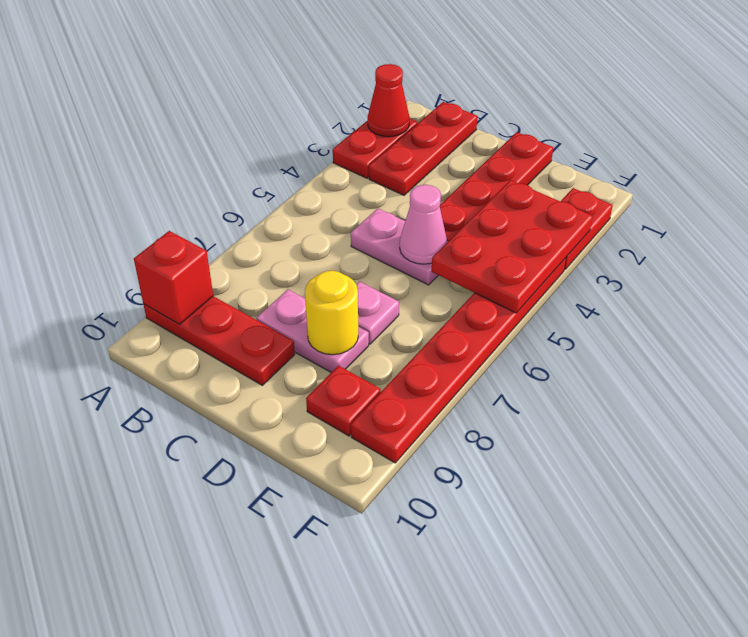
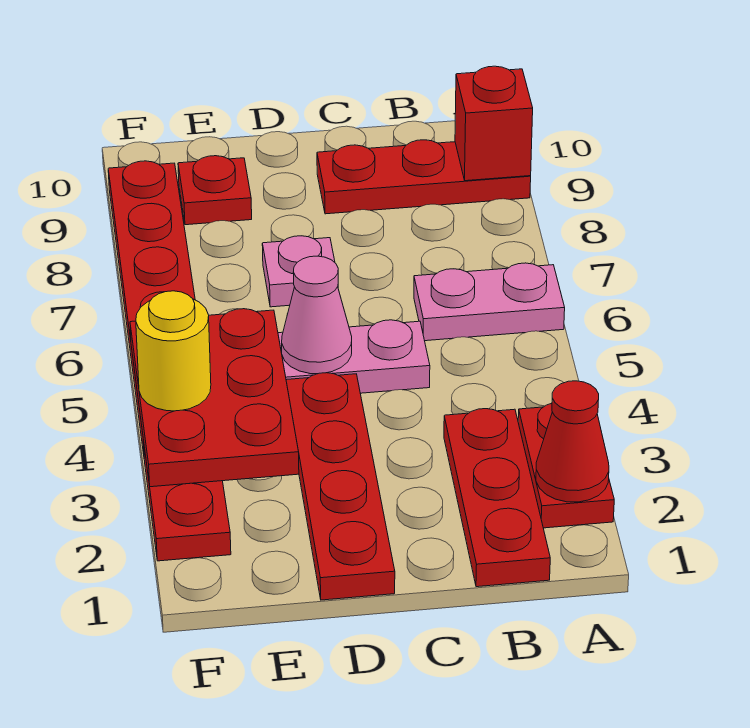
pink 1x2 plate [256,290,369,372] -> pink 1x2 plate moved to [414,263,565,341]
yellow 1x1 round brick [305,271,358,355] -> yellow 1x1 round brick moved to [136,291,211,411]

